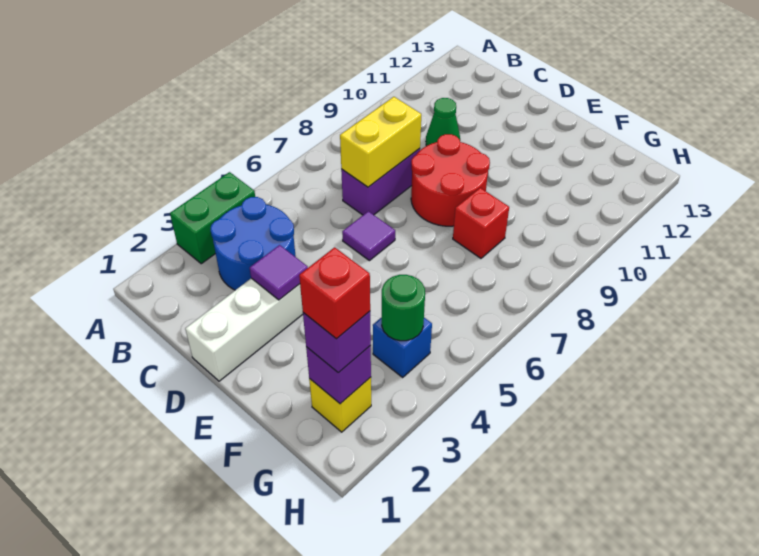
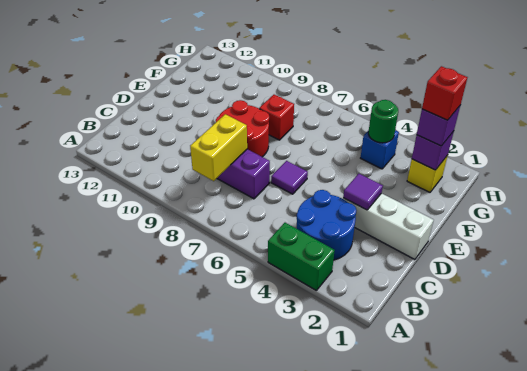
yellow 1x2 brick [340,97,421,187] -> yellow 1x2 brick turned to [190,114,247,181]
green 1x1 cone [426,98,460,146] -> none

